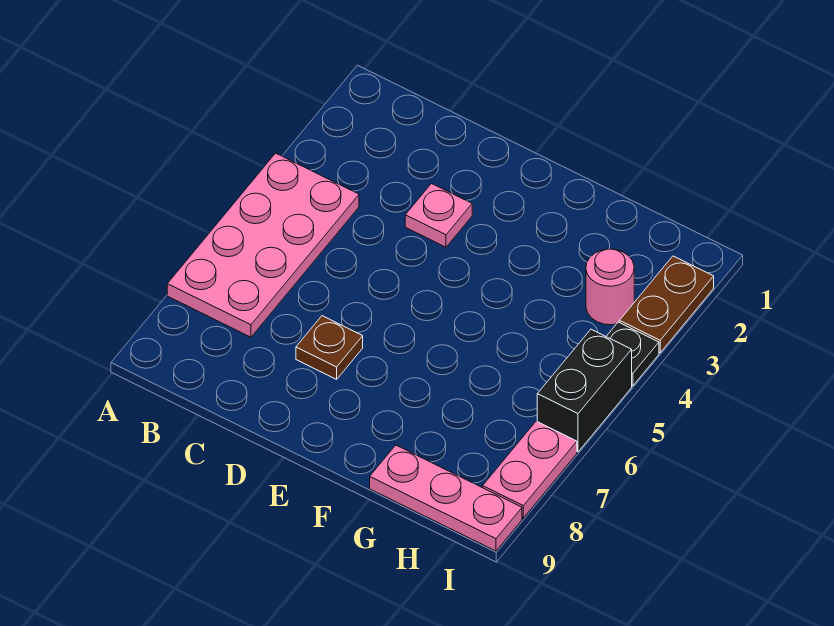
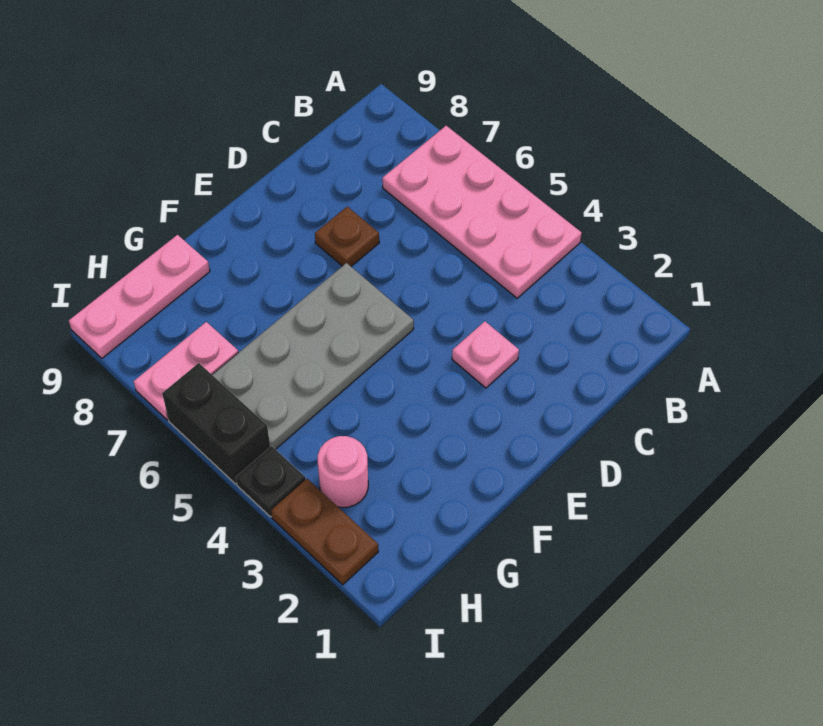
none -> grey 2x4 plate [212,263,414,449]
pink 1x2 plate [483,421,577,518] -> pink 1x2 plate turned to [134,322,238,420]

